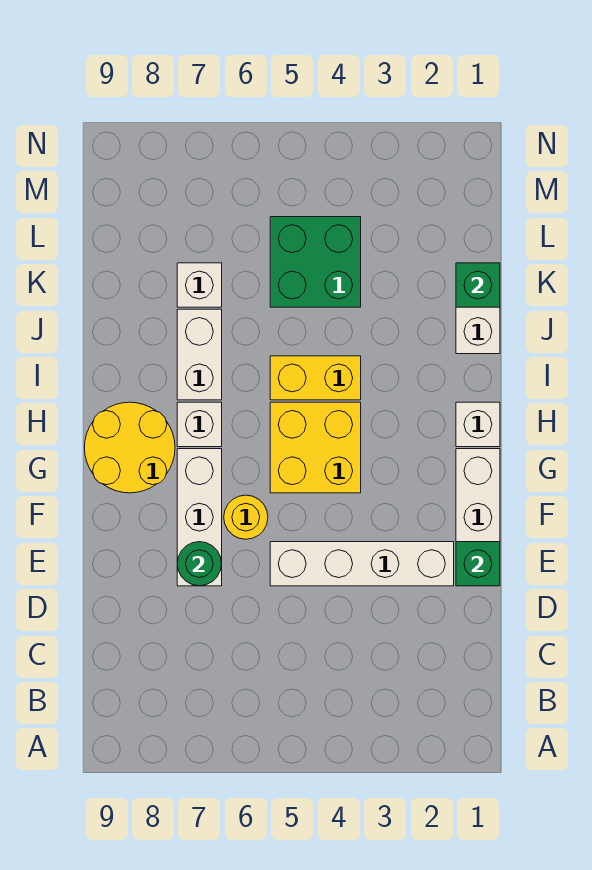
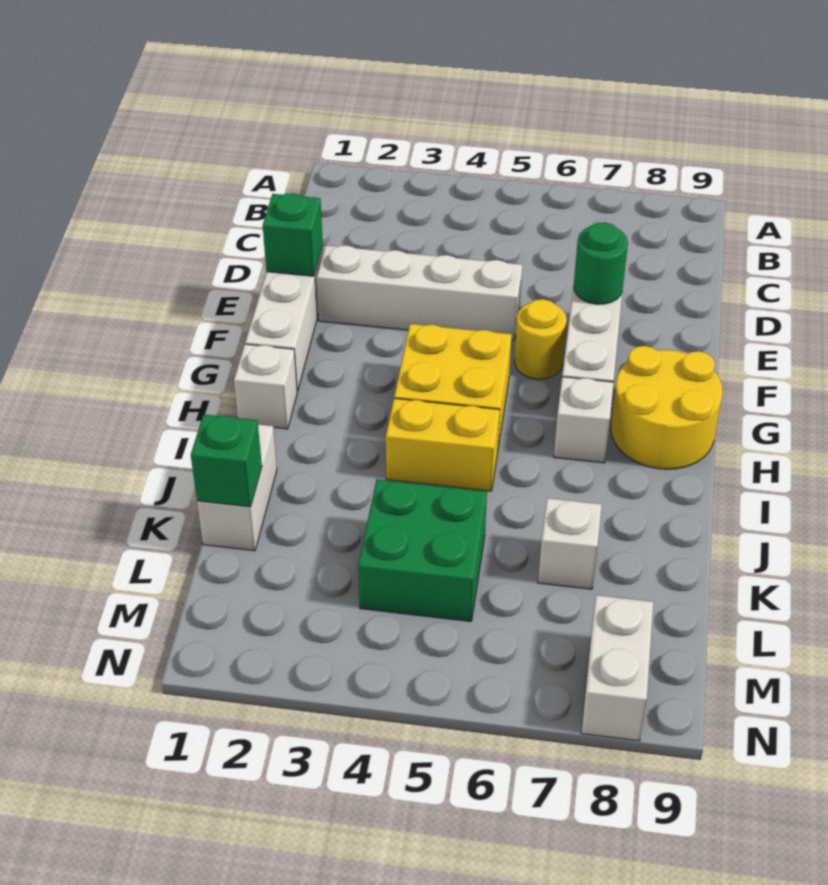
white 1x2 brick [177,309,222,400] -> white 1x2 brick moved to [581,595,653,741]

